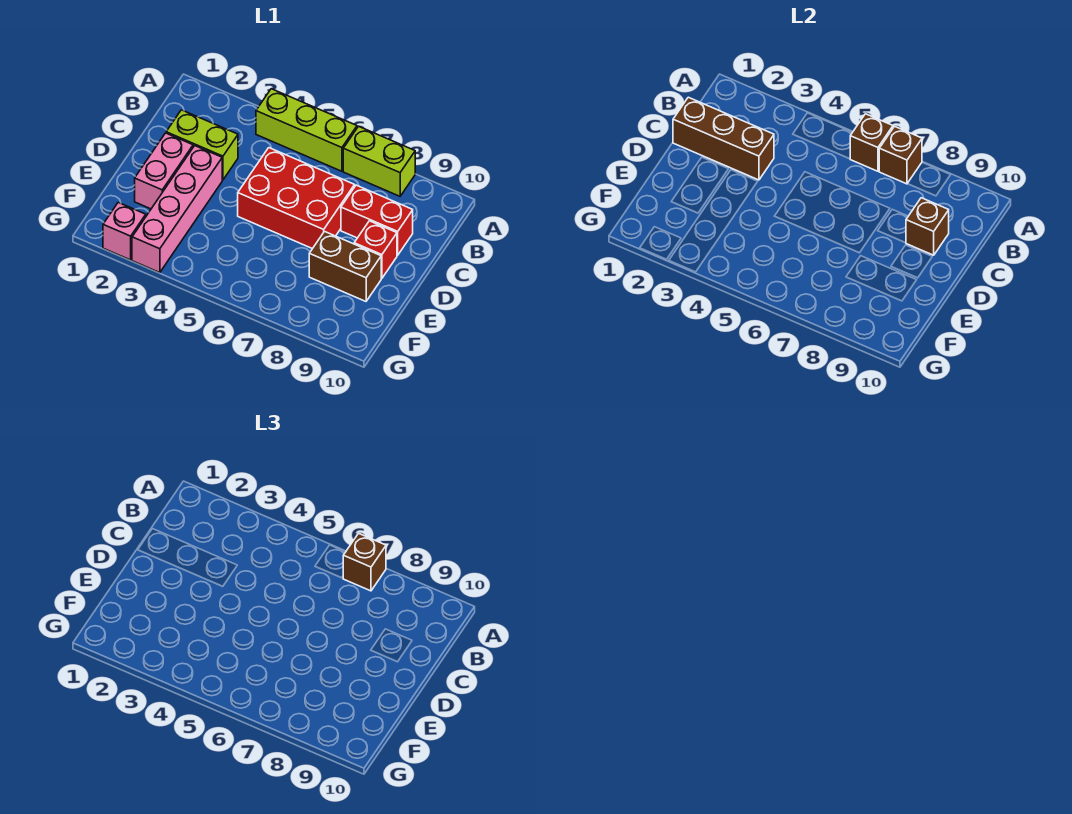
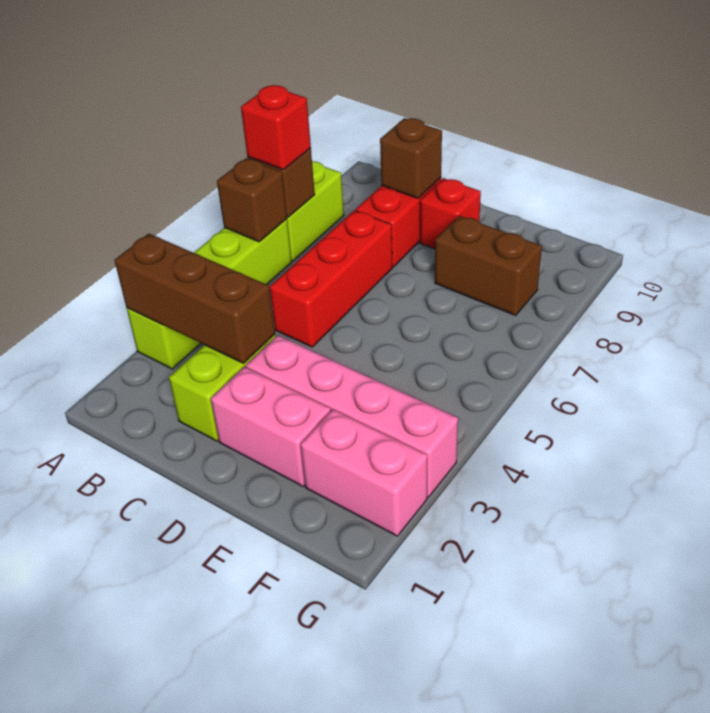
lime 1x3 brick [256,89,357,171] -> lime 1x4 brick [127,219,292,369]
brown 1x1 brick [343,533,386,591] -> red 1x1 brick [241,85,311,170]
brown 1x3 brick [673,97,774,180] -> brown 1x3 brick turned to [114,233,275,363]
red 2x3 brick [238,148,355,249] -> red 1x3 brick [270,210,393,347]
brown 1x2 brick [309,232,381,301] -> brown 1x2 brick turned to [435,216,542,315]
pink 1x1 brick [103,203,146,260] -> pink 1x2 brick [300,410,427,536]

